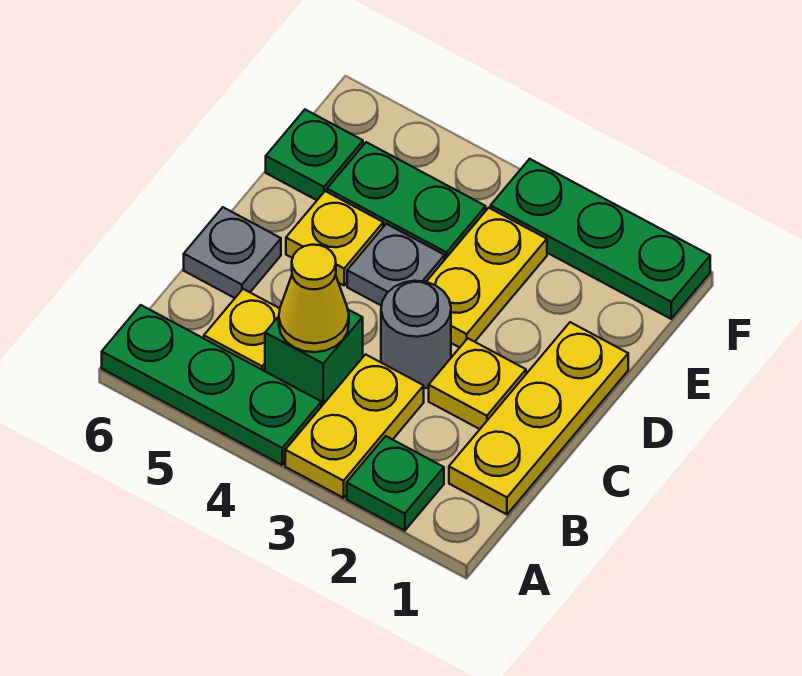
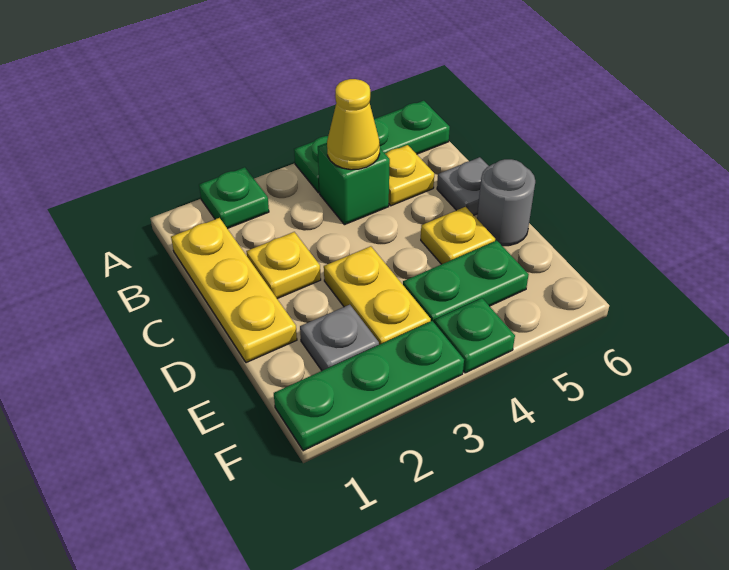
yellow 1x2 plate [285,354,424,498] -> none
grey 1x1 round brick [381,281,451,388] -> grey 1x1 round brick moved to [477,159,535,246]
grey 1x1 plate [347,224,445,306] -> grey 1x1 plate moved to [300,305,379,371]
green 1x1 plate [266,110,363,200] -> green 1x1 plate moved to [434,298,515,373]

